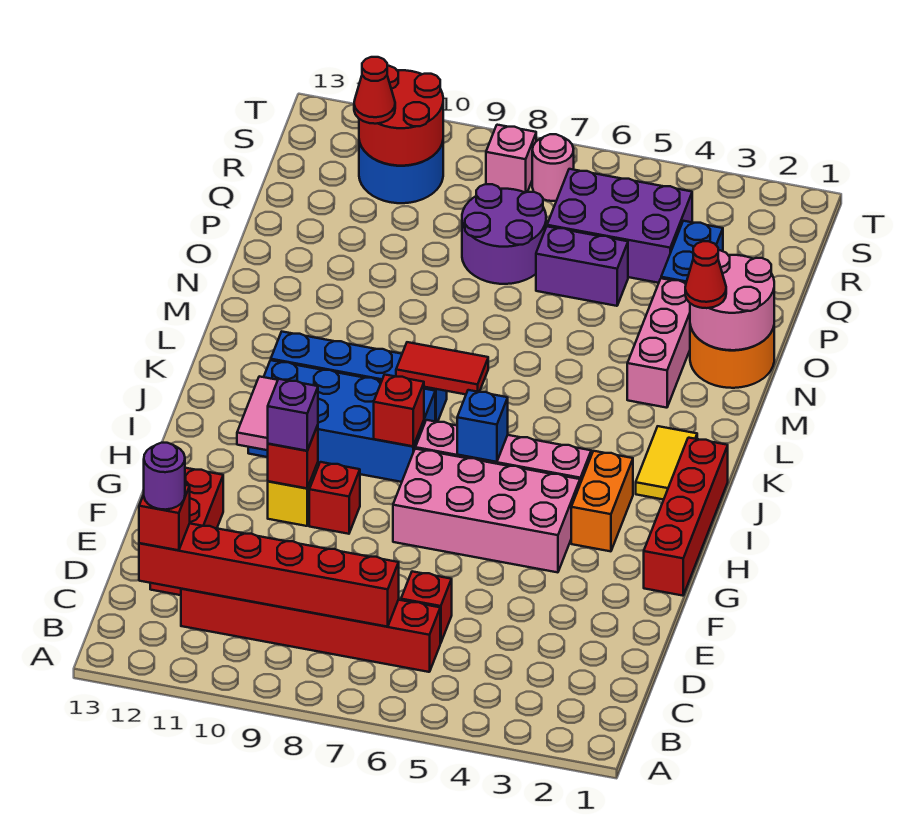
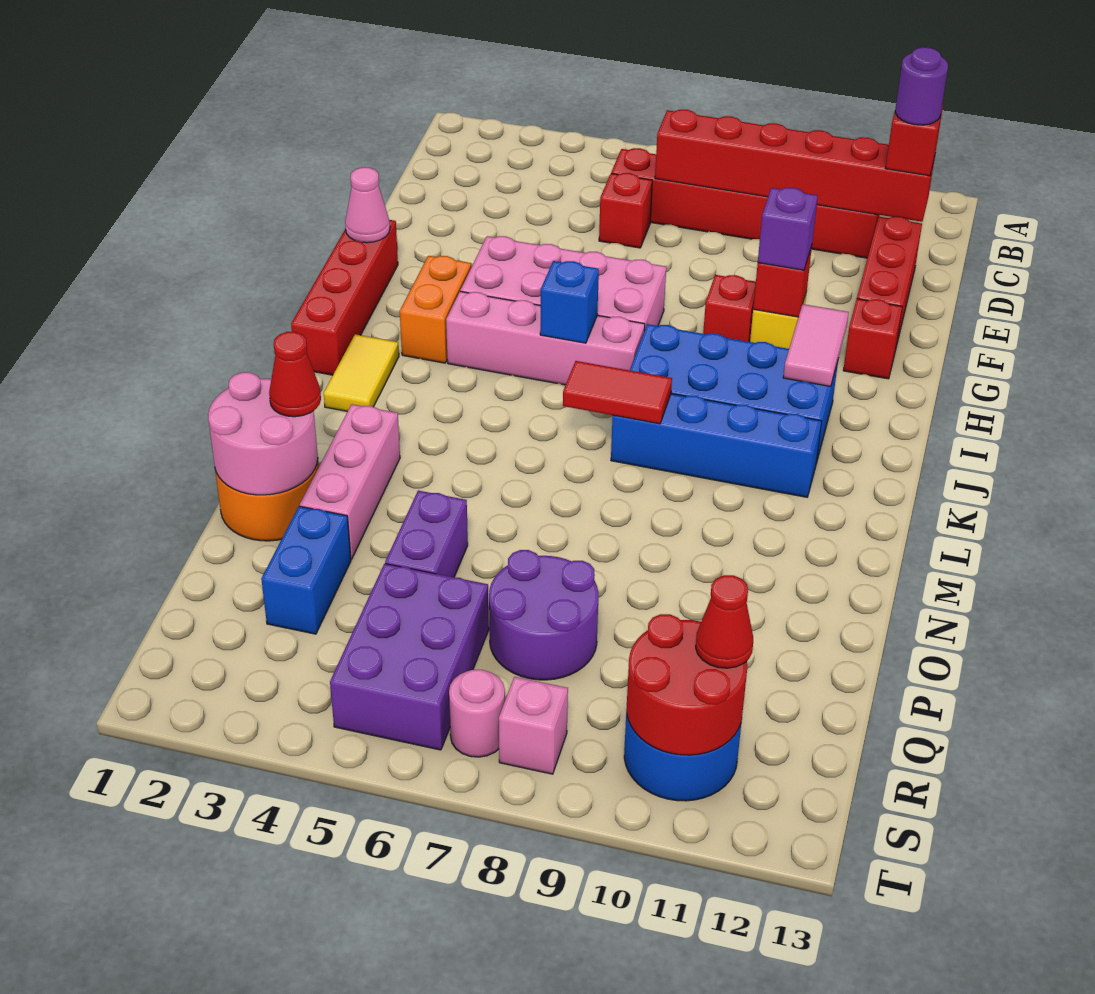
none -> pink 1x1 cone [345,167,390,243]
red 1x1 brick [374,375,424,446] -> red 1x1 brick moved to [843,299,902,379]
purple 1x2 brick [536,226,628,306] -> purple 1x2 brick turned to [385,491,468,577]
purple 2x3 brick [547,169,692,283] -> purple 2x3 brick turned to [330,564,489,750]

